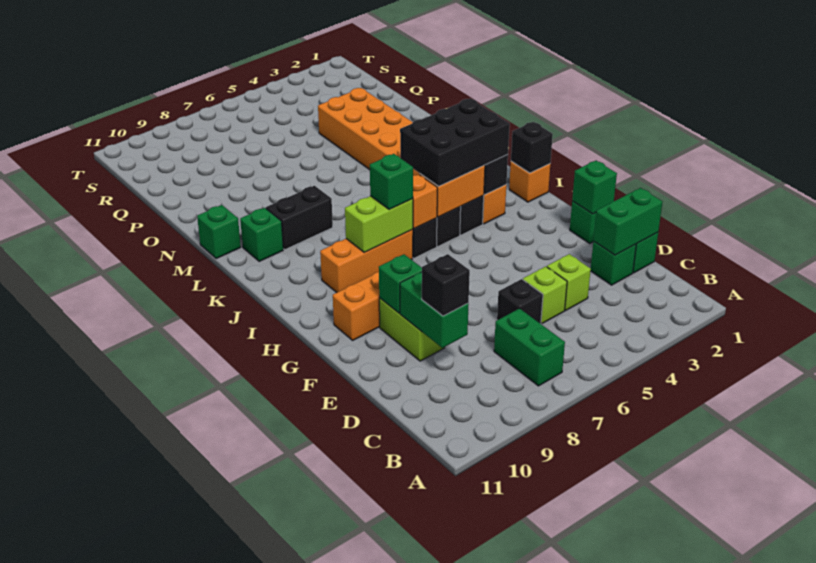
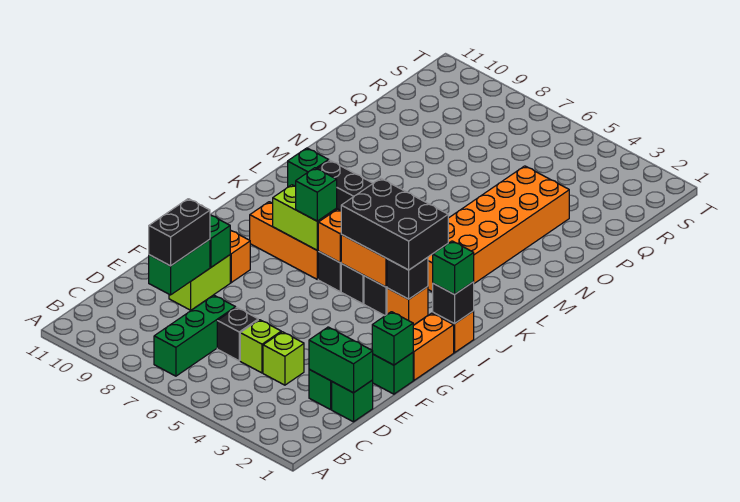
green 1x2 brick [494,308,565,386] -> green 1x3 brick [154,295,236,376]
black 1x1 brick [422,254,470,316] -> black 1x2 brick [149,199,210,266]
none -> orange 1x2 brick [413,313,454,380]
green 1x1 brick [197,205,241,259] -> green 1x1 brick moved to [433,241,474,295]

